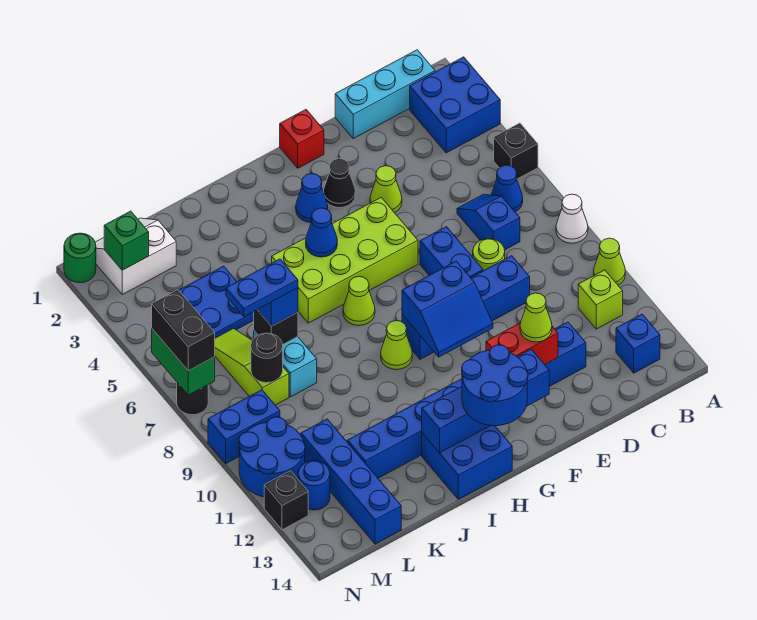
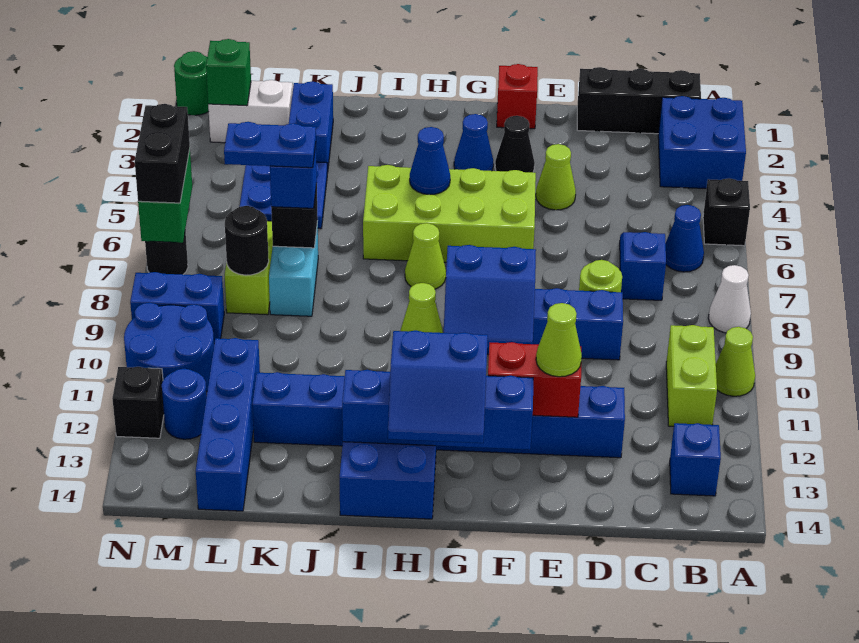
cyan 1x3 brick [335,50,435,138] -> black 1x3 brick [577,67,701,134]
lime 1x1 brick [578,270,623,329] -> lime 1x2 brick [666,325,717,426]
blue 1x2 brick [420,227,483,278] -> blue 1x2 brick moved to [289,81,333,173]
blue 2x2 round brick [462,345,528,426] -> blue 2x2 slope [388,331,488,443]

